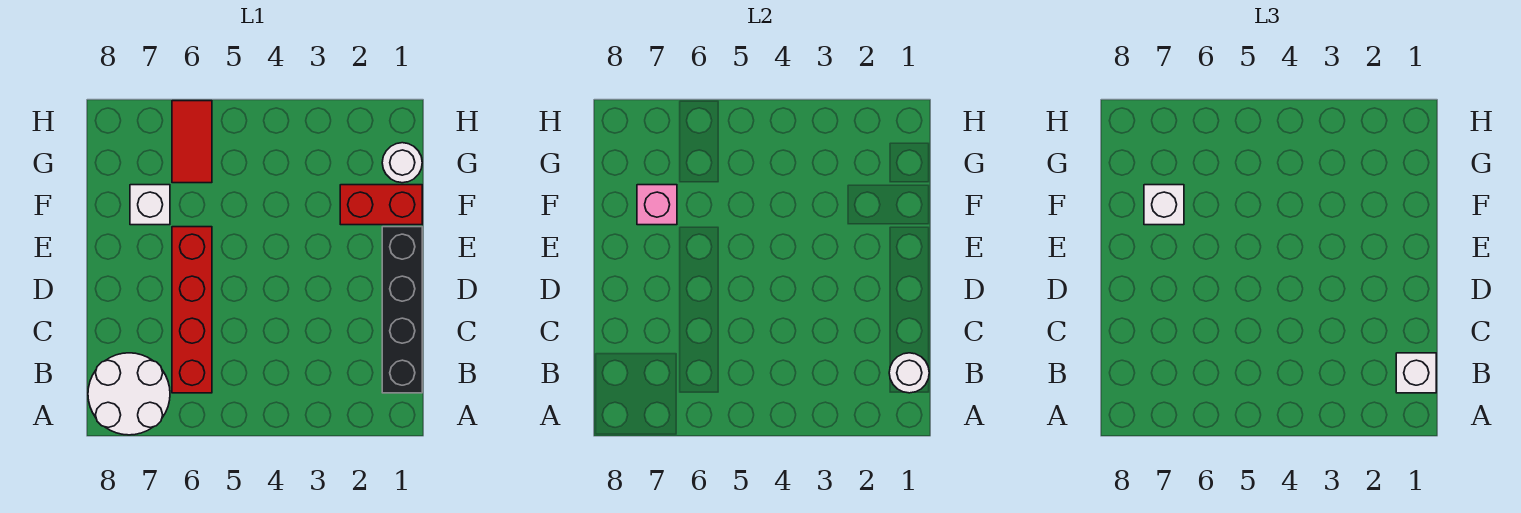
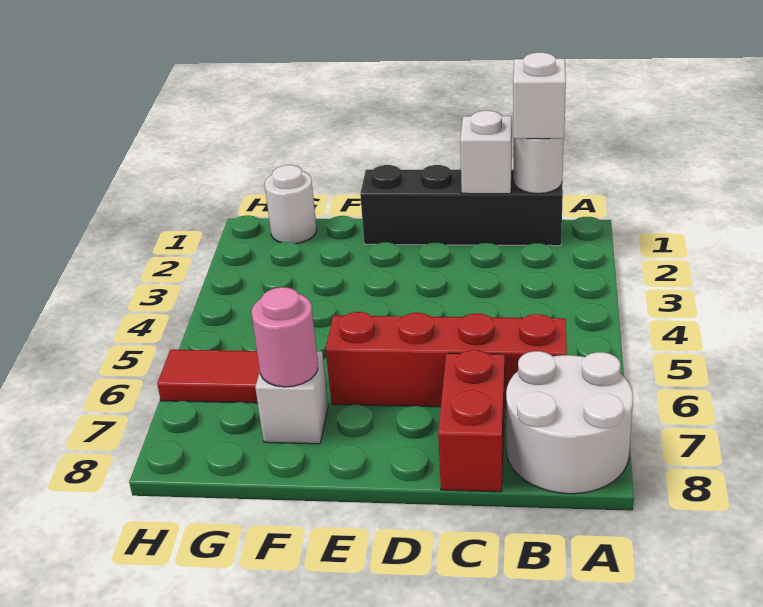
red 1x2 brick [340,185,422,225] -> red 1x2 brick moved to [438,350,505,492]
pink 1x1 brick [637,185,677,225] -> pink 1x1 round brick [252,287,318,387]
white 1x1 brick [1144,185,1184,225] -> white 1x1 brick moved to [460,111,512,194]

